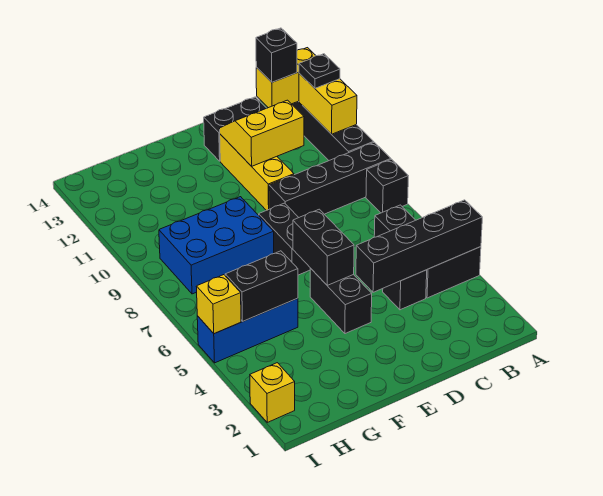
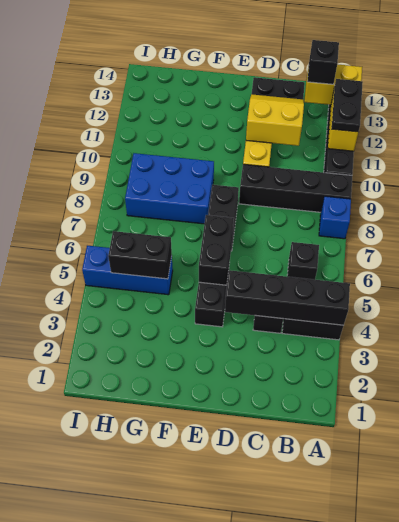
black 1x1 brick [366,159,408,213] -> blue 1x1 brick [319,196,351,239]
black 1x1 plate [299,54,340,88] -> black 1x2 plate [332,79,363,132]
yellow 1x1 brick [250,363,295,422] -> none
yellow 1x1 brick [196,275,241,334] -> none

